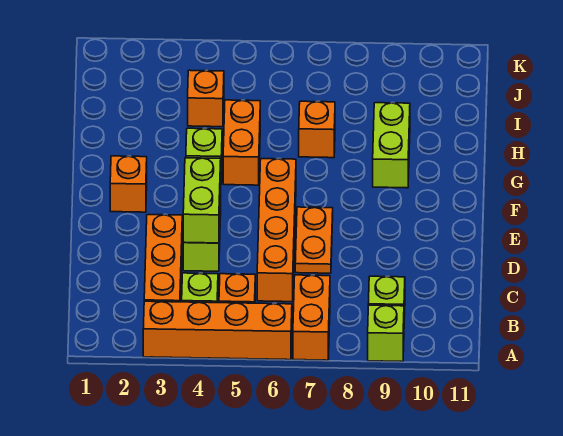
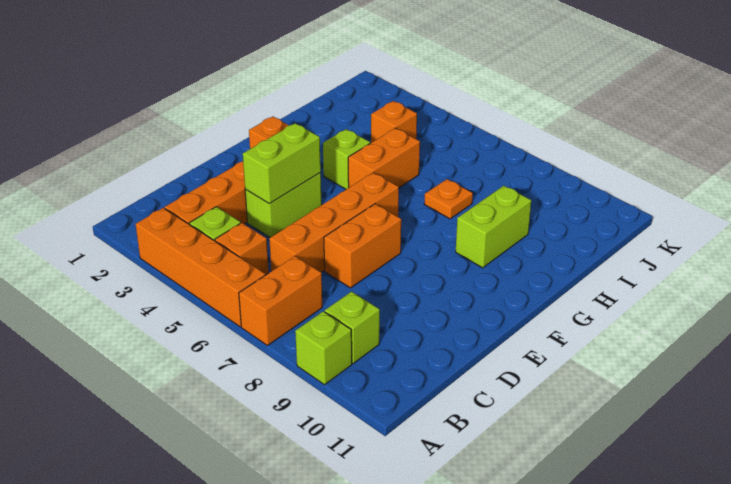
orange 1x2 plate [295,207,333,273] -> orange 1x2 brick [324,204,401,288]
orange 1x1 brick [299,101,335,158] -> orange 1x1 plate [424,179,473,219]

